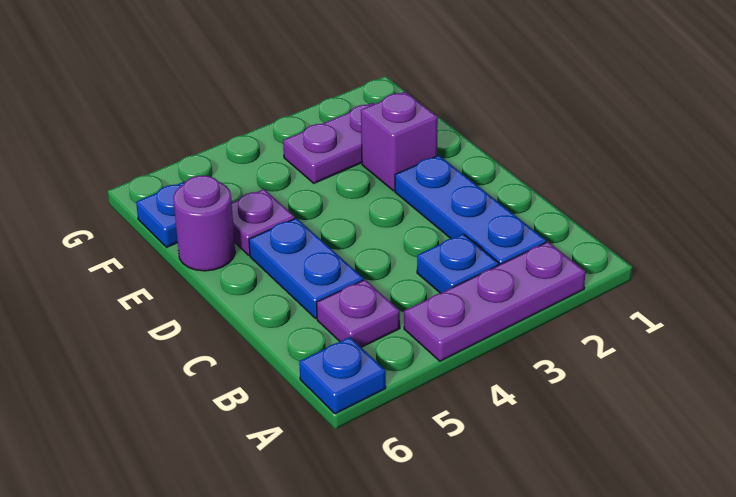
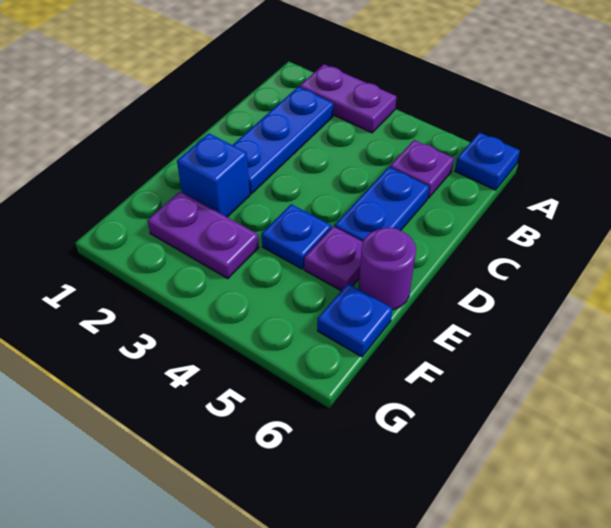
purple 1x3 plate [404,242,585,361] -> purple 1x2 plate [299,64,397,133]
blue 1x1 plate [417,234,499,293] -> blue 1x1 plate moved to [262,204,331,269]
purple 1x1 brick [361,92,438,191] -> blue 1x1 brick [177,133,250,217]

